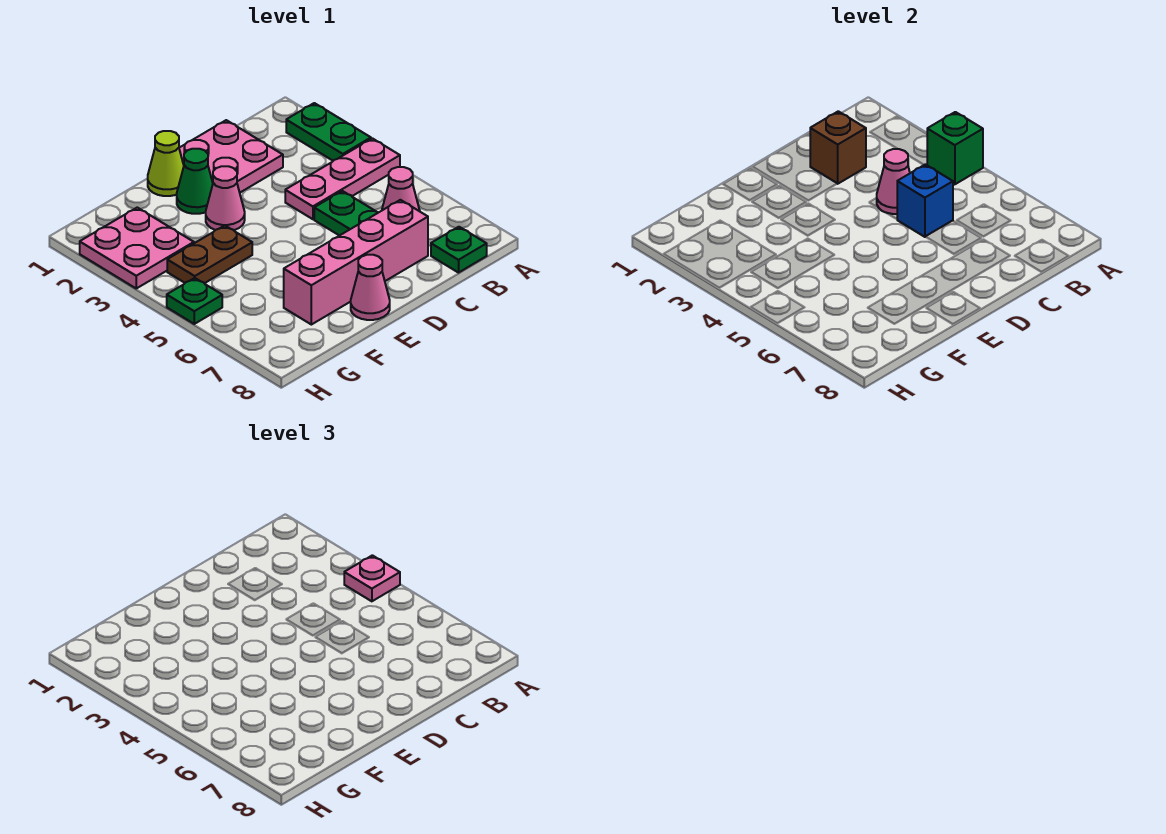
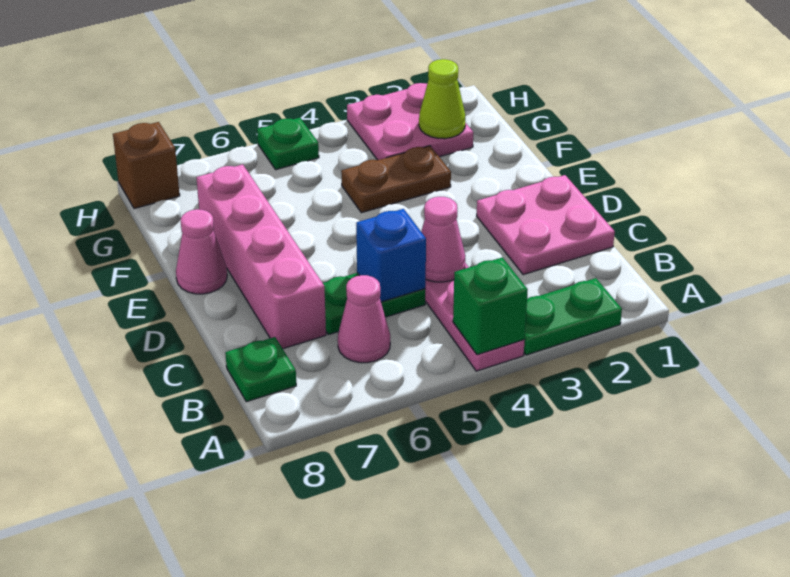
pink 1x1 plate [344,555,400,601] -> none
brown 1x1 brick [810,111,866,184] -> brown 1x1 brick moved to [113,122,180,209]
lime 1x1 cone [148,131,184,196] -> lime 1x1 cone moved to [419,59,465,139]
green 1x1 cone [177,149,213,214] -> none
pink 1x1 cone [206,166,245,230] -> none
brown 1x2 plate [167,226,252,283] -> brown 1x2 plate turned to [341,146,451,213]

